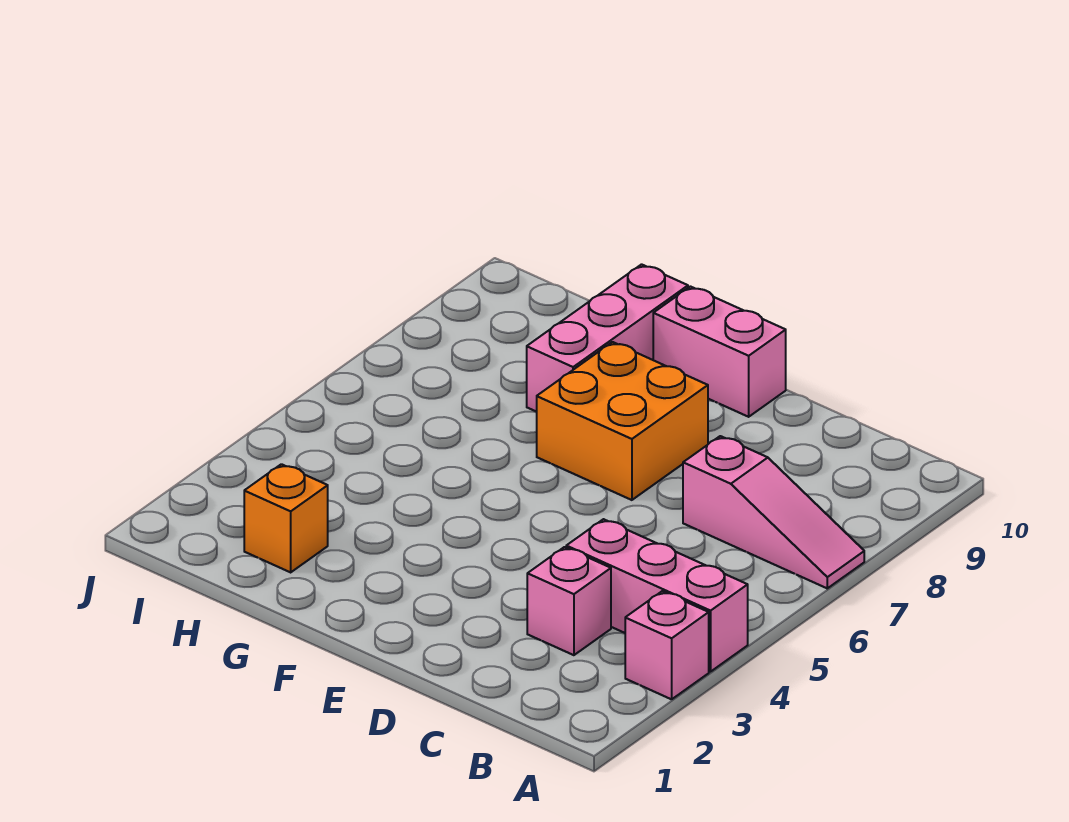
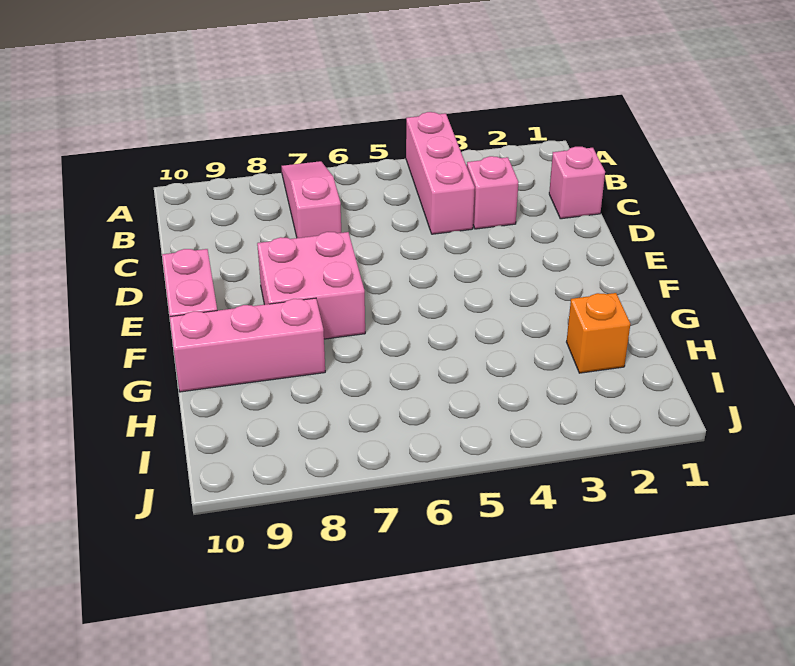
pink 1x1 brick [625,591,709,699] -> pink 1x1 brick moved to [549,147,605,219]
orange 2x2 brick [537,342,708,500] -> pink 2x2 brick [257,232,365,339]

